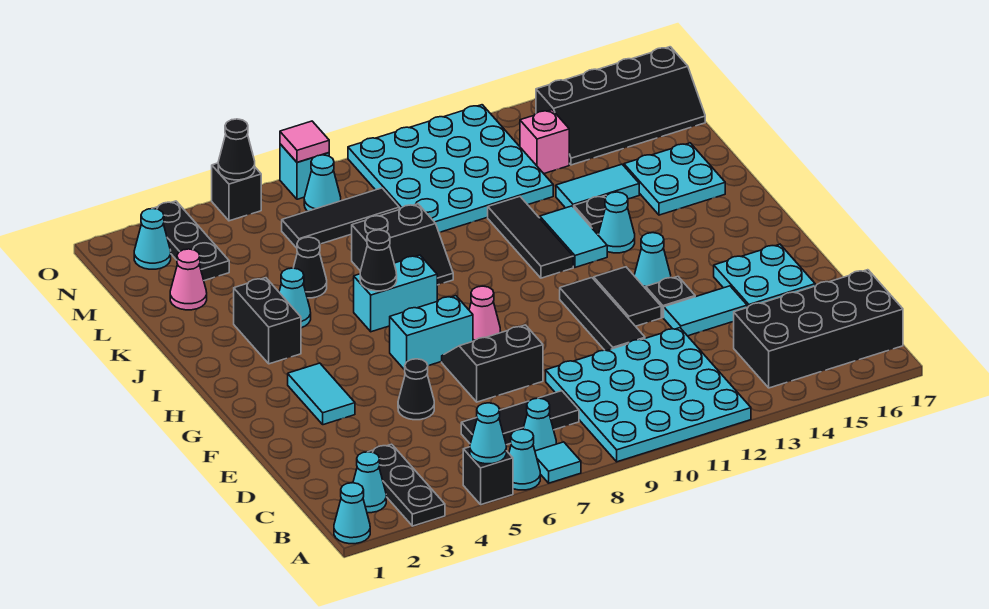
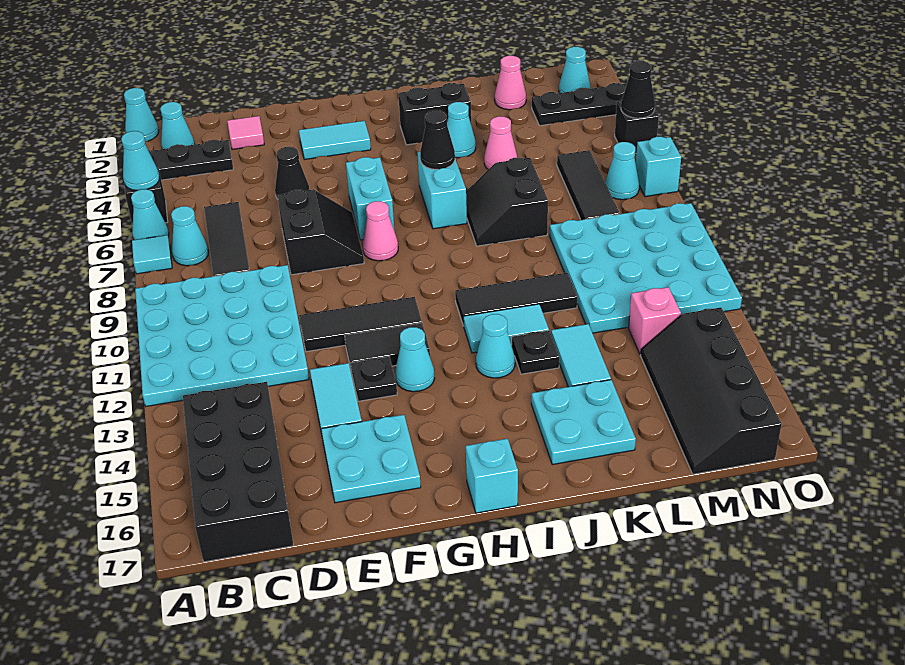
none -> cyan 1x1 brick [466,439,518,513]
black 1x1 cone [293,237,327,298] -> pink 1x1 cone [484,116,517,169]
pink 1x1 tile [280,121,329,162] -> pink 1x1 tile moved to [227,116,264,149]

